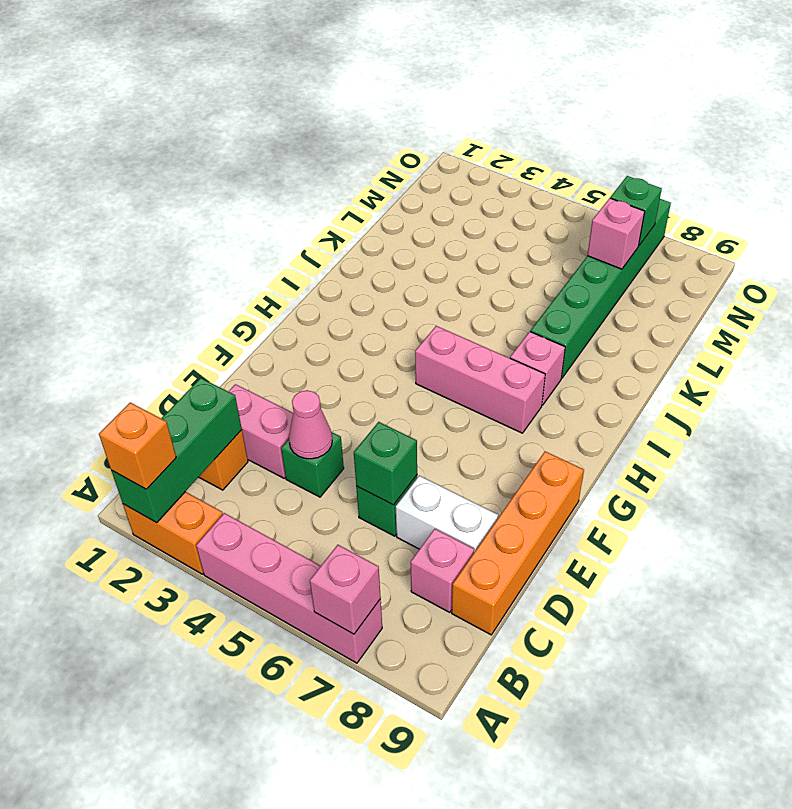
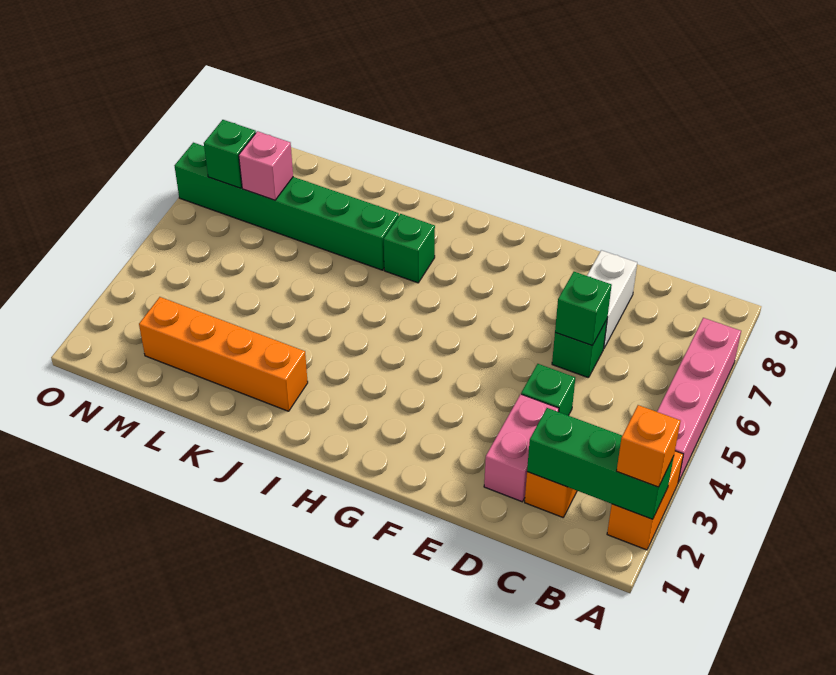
pink 1x1 brick [310,545,381,634] -> none
pink 1x1 brick [411,529,474,612] -> none
orange 1x4 brick [452,452,584,635] -> orange 1x4 brick moved to [139,297,308,411]
pink 1x1 cone [289,390,332,459] -> none
pink 1x3 brick [415,326,545,433] -> none
pink 1x1 brick [510,332,565,405] -> green 1x1 brick [384,214,435,283]

